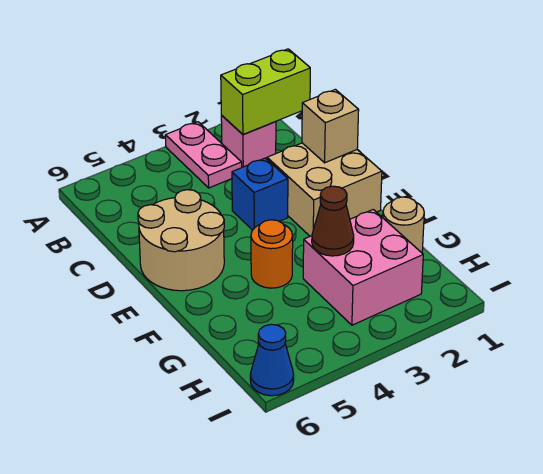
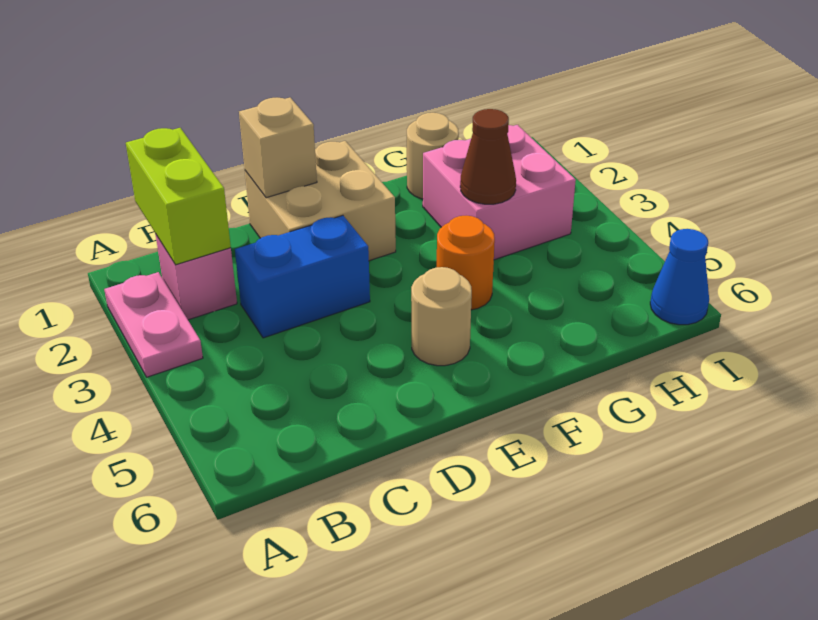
pink 1x2 plate [165,122,242,188] -> pink 1x2 plate turned to [104,272,203,377]
blue 1x1 brick [232,158,288,230] -> blue 1x2 brick [235,215,370,338]
tan 2x2 round brick [138,190,224,291] -> tan 1x1 round brick [411,267,472,366]

